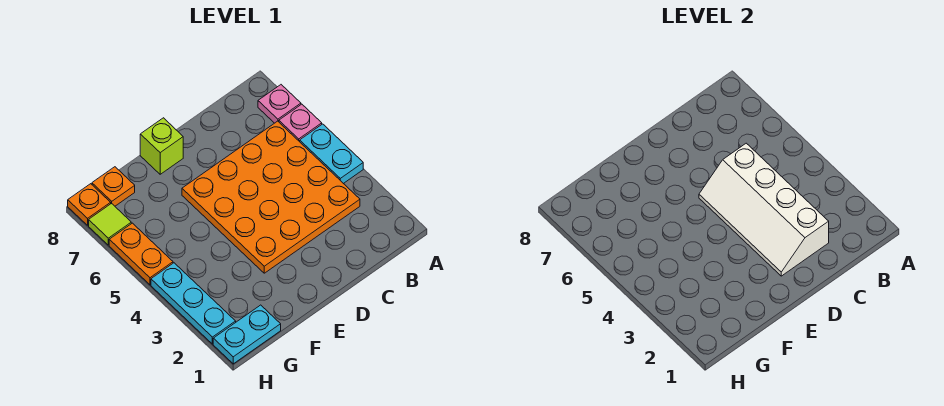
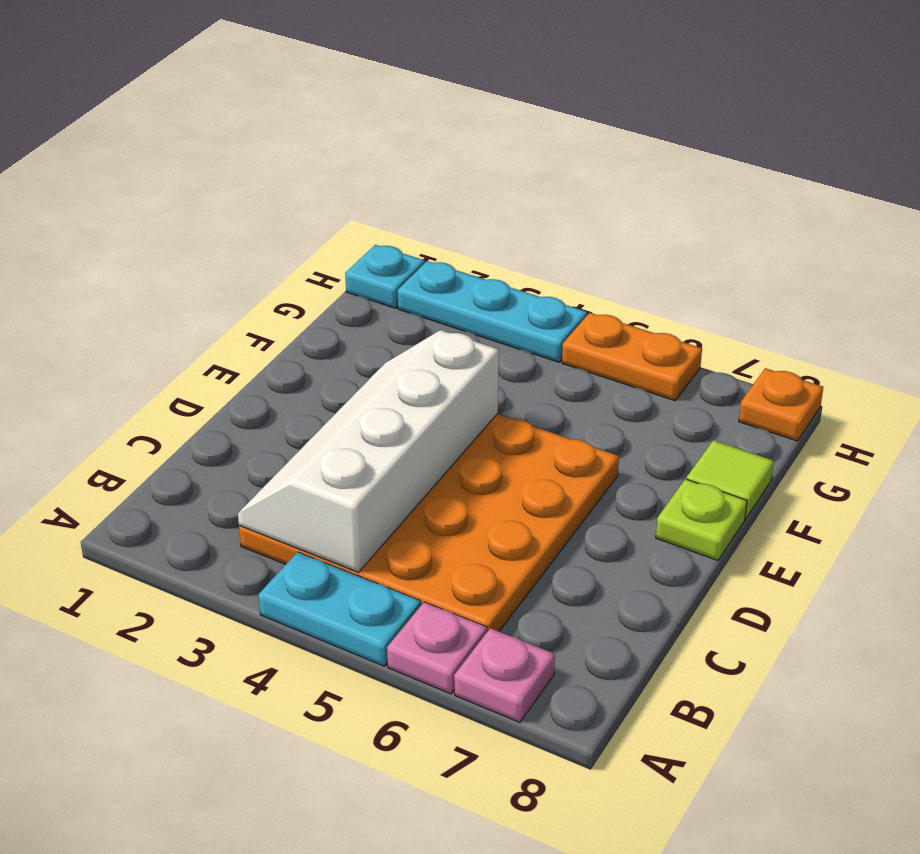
white 2x4 slope [699,143,829,276] -> white 2x4 slope turned to [238,330,499,572]
lime 1x1 brick [140,118,183,174] -> lime 1x1 plate [656,479,747,561]
cyan 1x2 plate [213,305,281,364] -> cyan 1x1 plate [345,245,425,308]
orange 1x1 plate [92,167,135,206] -> none
lime 1x1 tile [89,203,131,245] -> lime 1x1 tile moved to [687,440,774,519]

